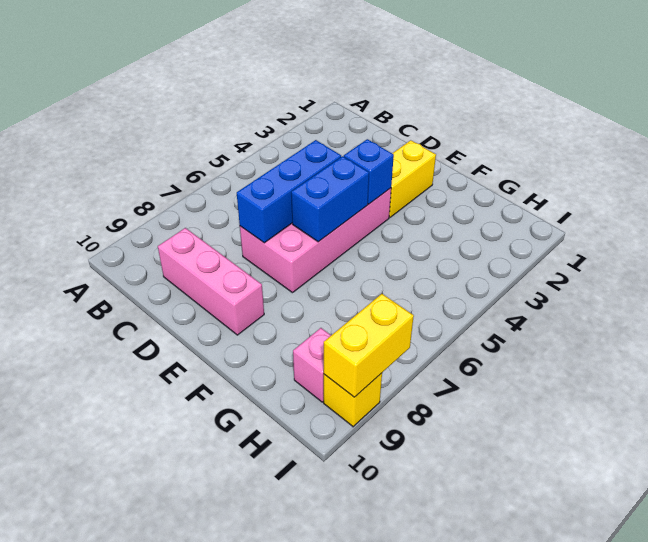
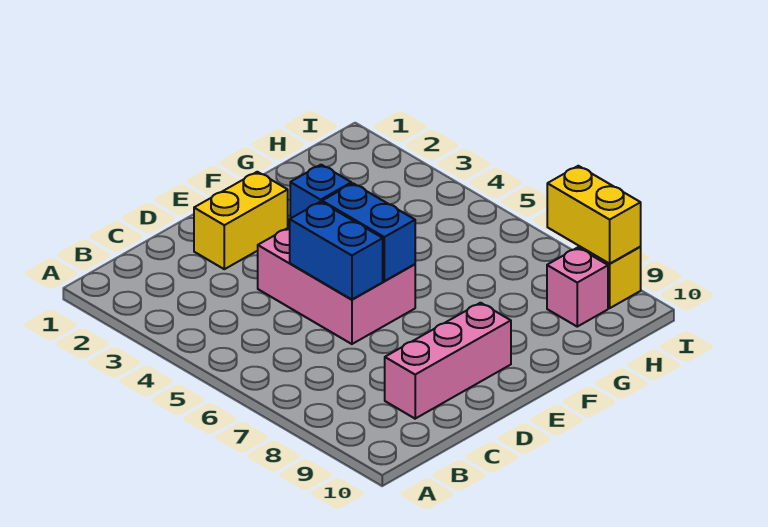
pink 2x4 brick [240,188,391,293] -> pink 2x3 brick [258,227,415,344]
blue 1x3 brick [237,140,341,243] -> blue 1x2 brick [290,202,383,299]
yellow 1x2 brick [389,140,436,217] -> yellow 1x2 brick turned to [194,172,288,269]

